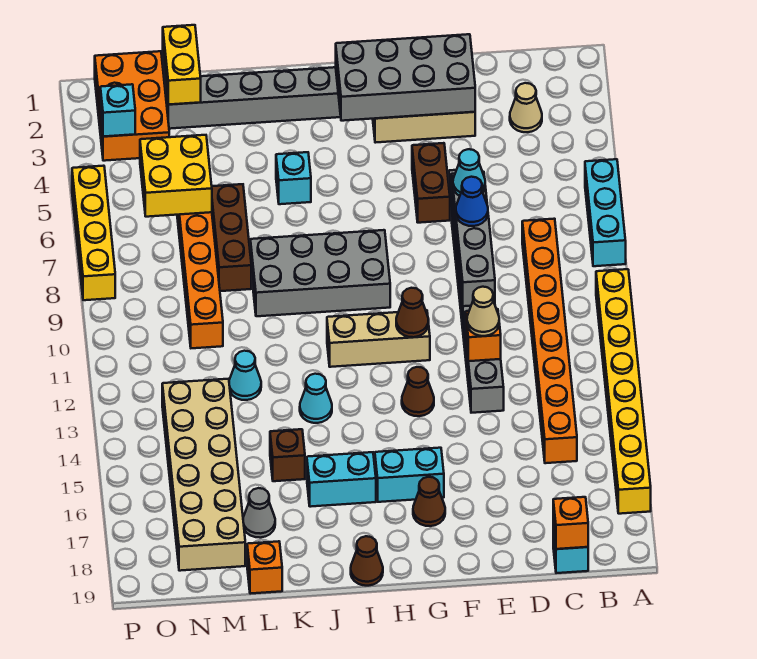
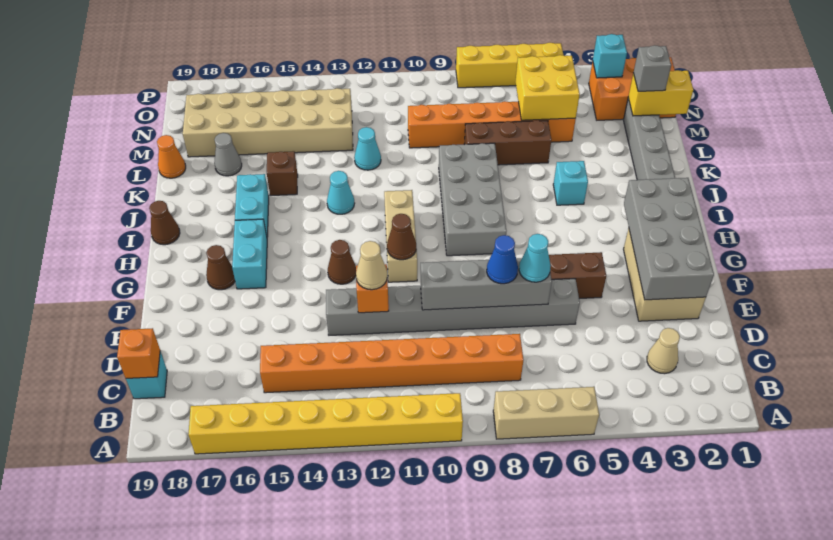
cyan 1x3 brick [585,159,626,266] -> tan 1x3 brick [493,387,599,439]
orange 1x1 brick [247,541,282,594] -> orange 1x1 cone [157,135,186,178]
none -> grey 1x1 brick [633,45,671,91]

